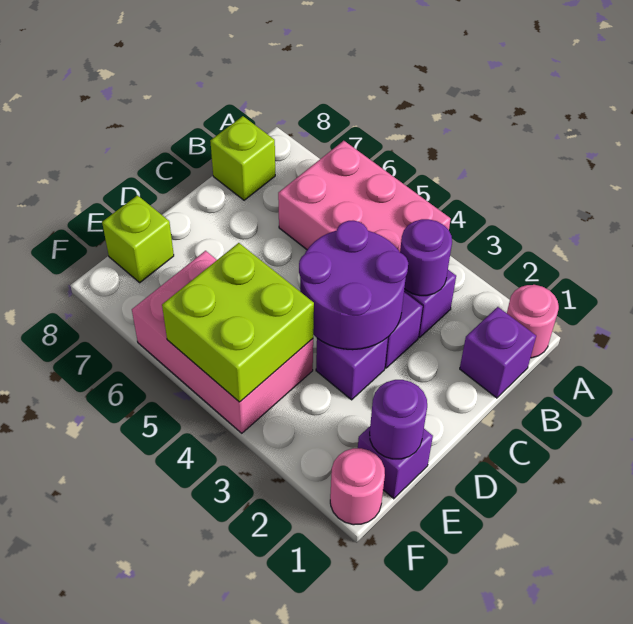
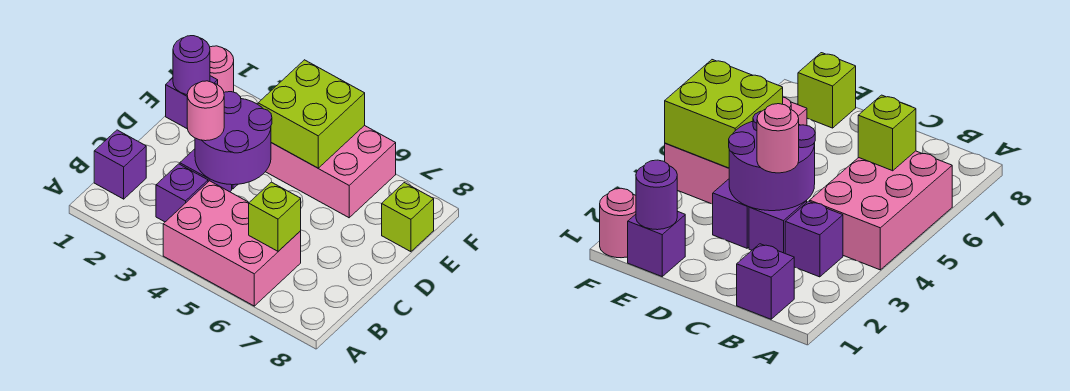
pink 1x1 round brick [507,285,559,358] -> pink 1x1 round brick moved to [187,81,224,141]
purple 1x1 round brick [400,219,452,296] -> none
lime 1x1 brick [210,116,275,200] -> lime 1x1 brick moved to [249,182,301,251]

